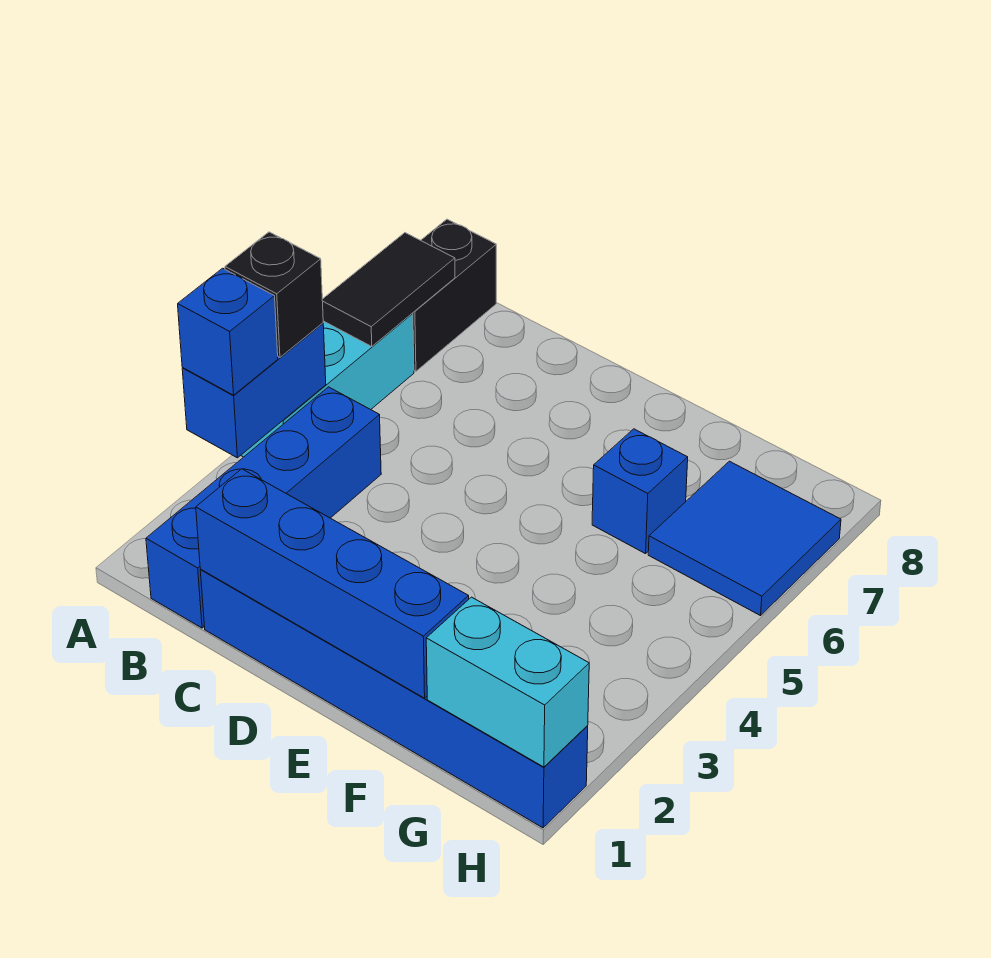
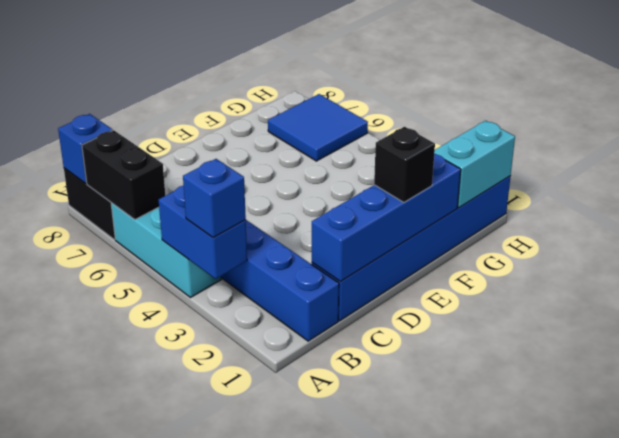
black 1x1 brick [225,232,323,357] -> black 1x1 brick moved to [374,127,435,202]
black 1x2 tile [322,233,455,347] -> black 1x2 brick [82,130,165,220]
blue 1x1 brick [592,429,688,554] -> blue 1x1 brick moved to [58,114,113,184]

